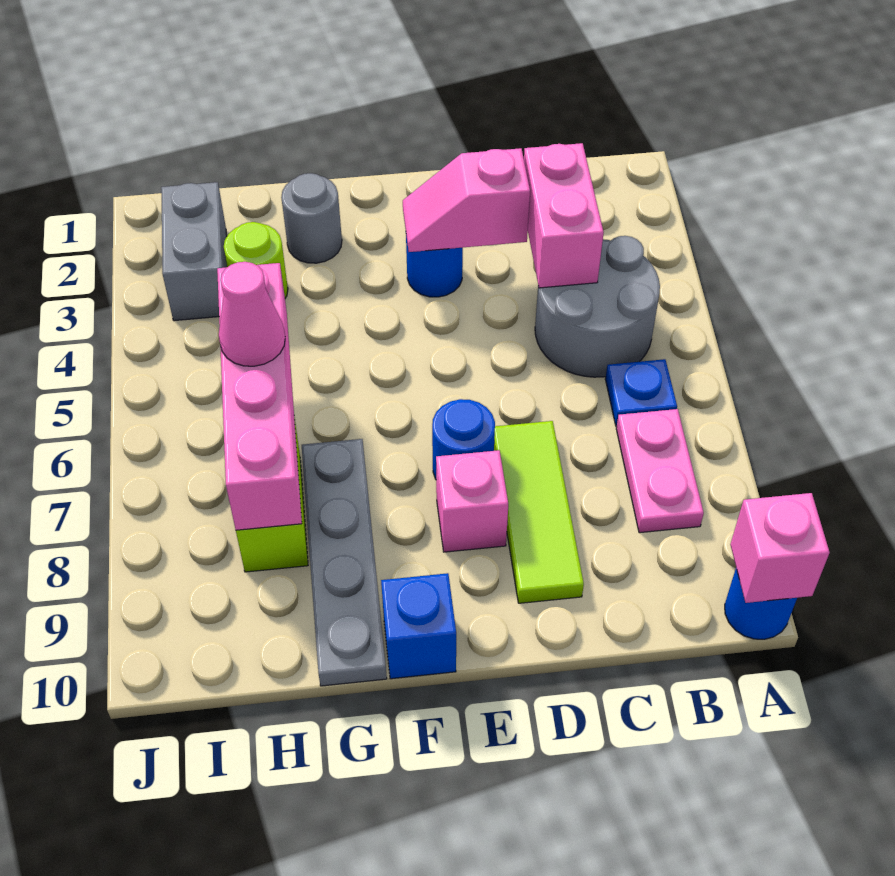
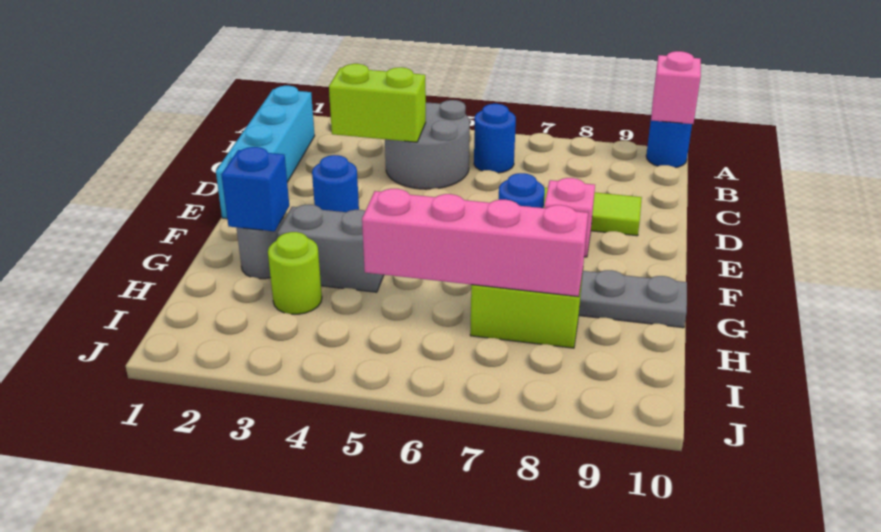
none -> cyan 1x4 brick [216,86,315,219]
blue 1x1 plate [605,359,677,426] -> blue 1x1 round brick [474,104,516,173]
pink 1x2 plate [616,409,704,533] -> none
pink 1x2 brick [524,143,604,288] -> lime 1x2 brick [329,64,426,142]
pink 1x2 slope [403,148,530,252] -> none
blue 1x1 brick [381,573,456,679] -> blue 1x1 brick moved to [221,147,289,231]
pink 1x1 cone [219,262,285,366] -> none
grey 1x2 brick [161,182,227,321] -> grey 1x2 brick moved to [277,205,384,292]

